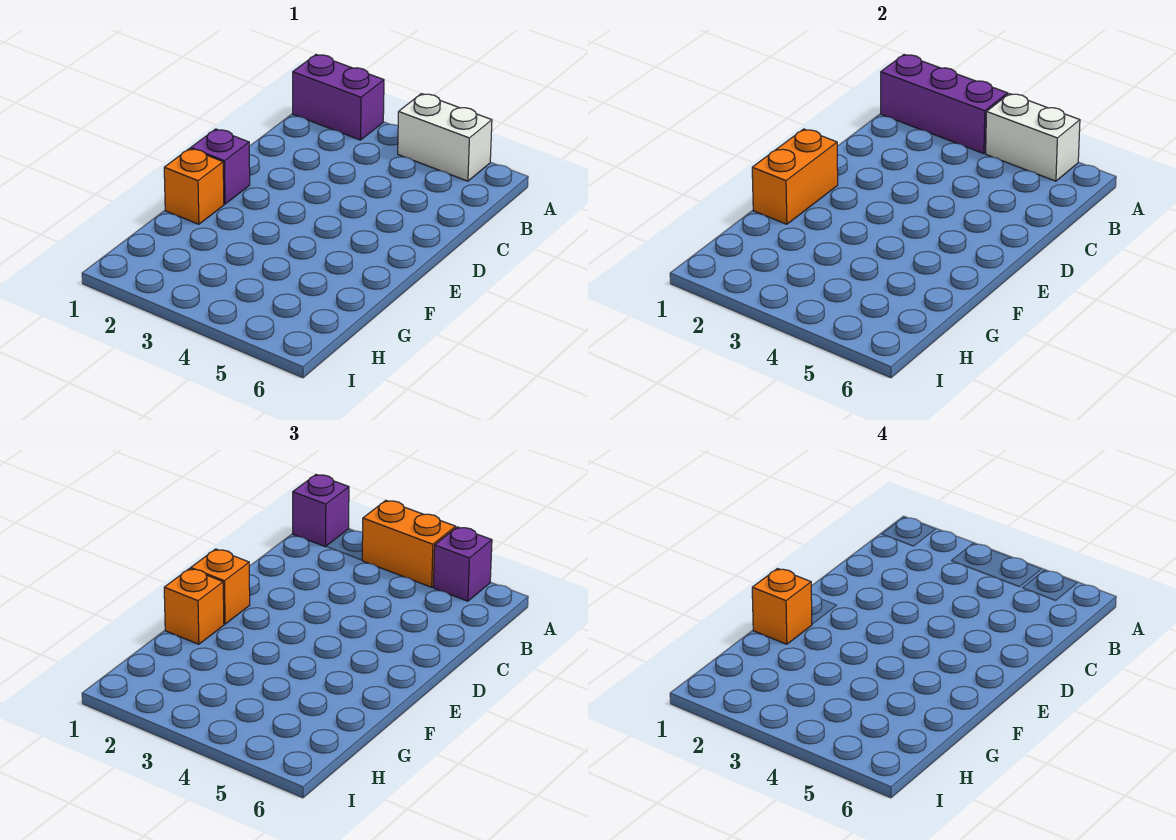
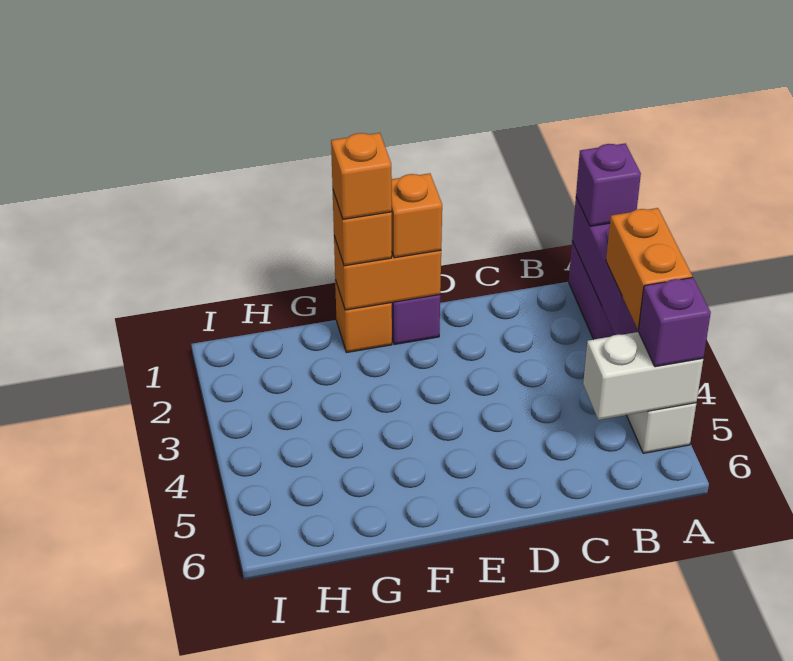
white 1x2 brick [986,94,1080,181] -> white 1x2 brick turned to [583,332,703,420]

